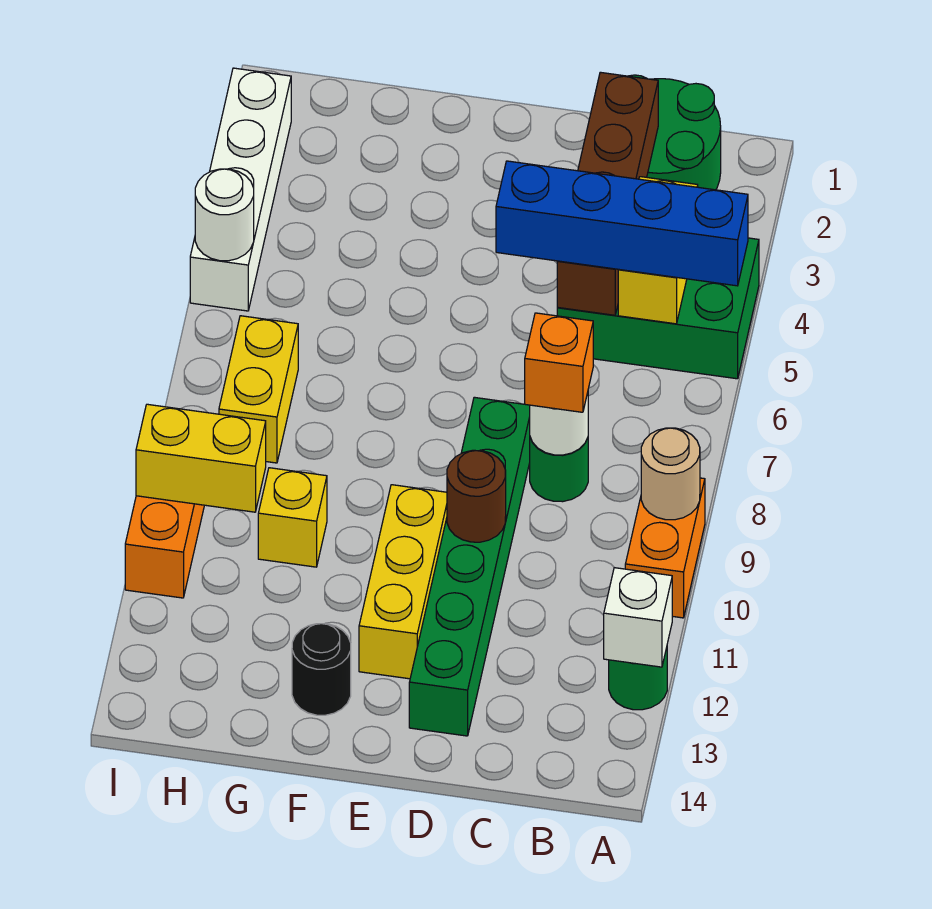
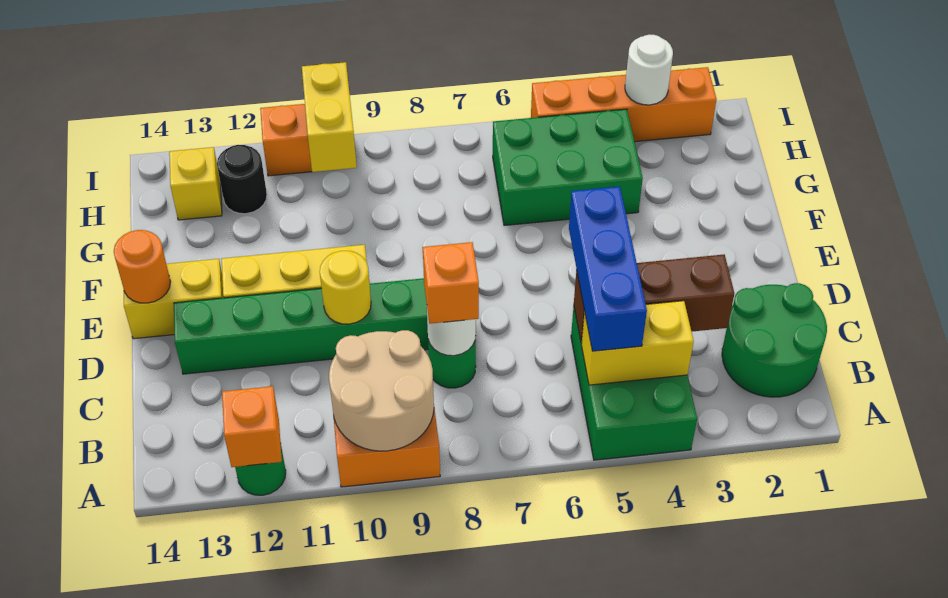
blue 1x4 brick [496,161,748,286] -> blue 1x3 brick [569,186,647,351]
tan 1x1 round brick [641,428,700,520] -> tan 2x2 round brick [329,330,434,451]
white 1x1 brick [604,568,672,667] -> orange 1x1 brick [222,386,282,467]
brown 1x4 brick [557,72,658,315] -> brown 1x3 brick [574,255,734,343]
brown 1x1 round brick [447,450,506,542] -> yellow 1x1 round brick [320,251,371,324]
none -> orange 1x1 round brick [114,230,170,303]
black 1x1 round brick [292,624,351,715] -> black 1x1 round brick moved to [217,145,267,214]
none -> green 2x3 brick [493,109,643,226]
yellow 1x1 brick [258,468,327,567] -> yellow 1x1 brick moved to [169,147,222,220]
yellow 1x2 brick [219,316,298,463] -> yellow 1x2 brick moved to [124,259,224,339]
white 1x4 brick [190,68,291,311] -> orange 1x4 brick [531,67,717,142]
white 1x1 round brick [195,169,254,261] -> white 1x1 round brick moved to [625,35,673,105]

